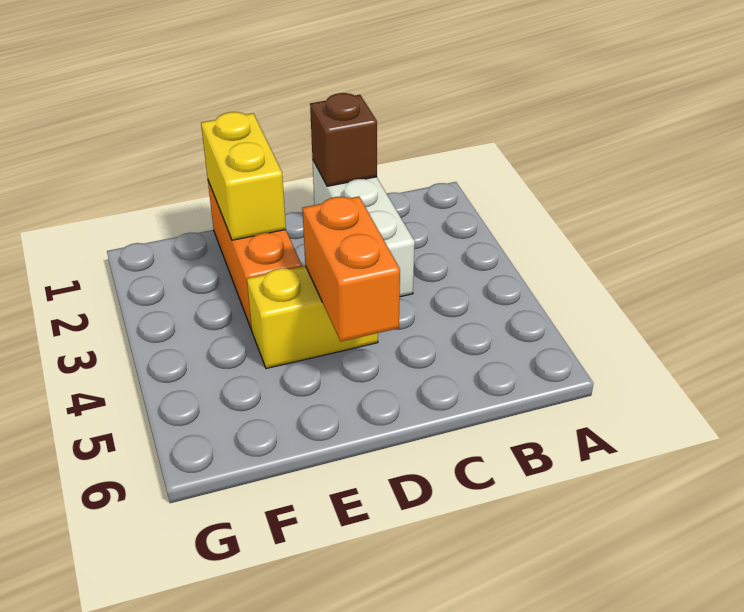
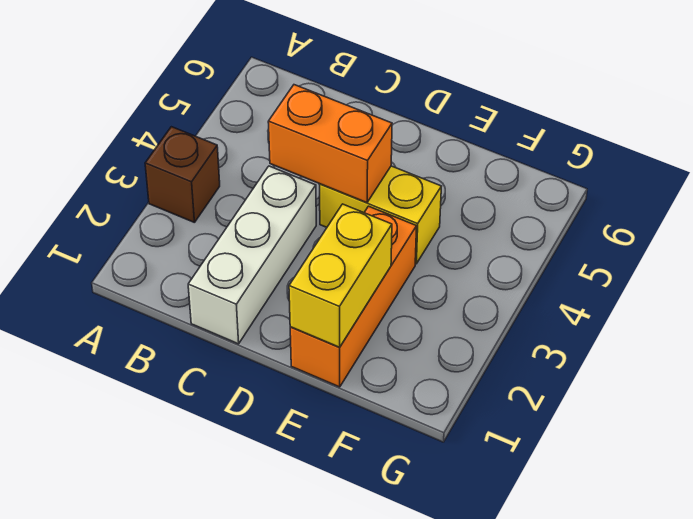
brown 1x1 brick [310,93,377,186] -> brown 1x1 brick moved to [145,127,220,223]
orange 1x2 brick [302,196,400,341] -> orange 1x2 brick turned to [268,85,392,203]

